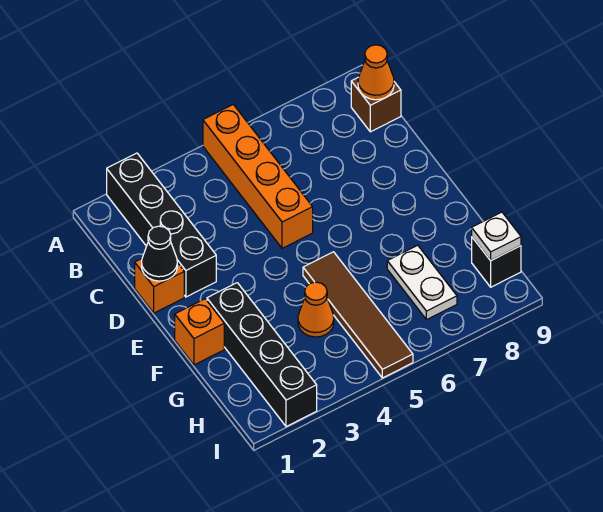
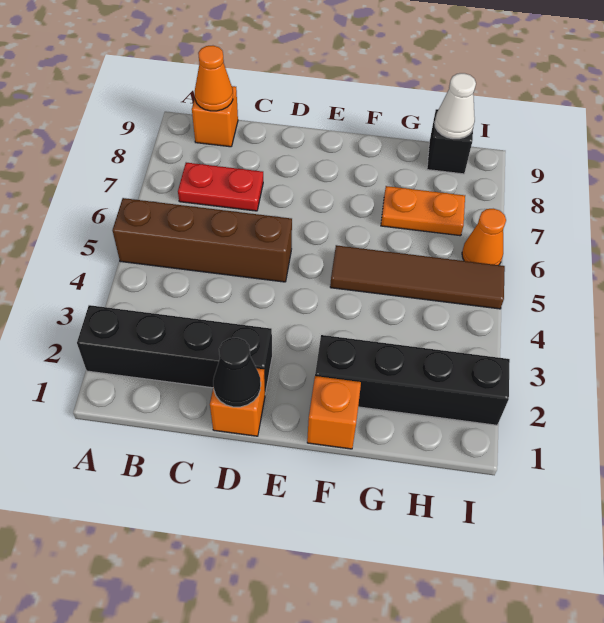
orange 1x4 brick [203,105,313,248] -> brown 1x4 brick [113,198,292,282]
none -> red 1x2 plate [178,163,263,211]
brown 1x1 brick [351,77,401,132] -> orange 1x1 brick [192,86,238,147]
orange 1x1 cone [298,282,334,337] -> orange 1x1 cone moved to [462,209,506,265]
white 1x2 plate [387,245,457,320] -> orange 1x2 plate [381,186,465,236]
white 1x1 plate [472,212,521,260] -> white 1x1 cone [435,73,476,139]

